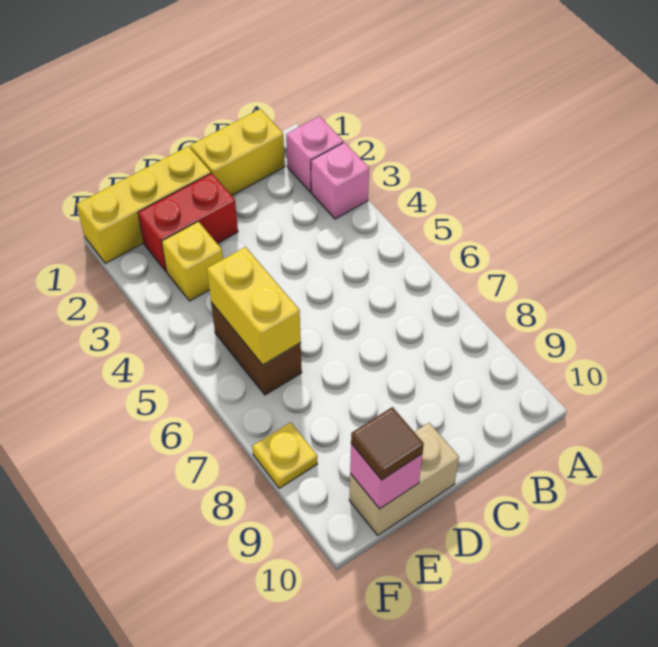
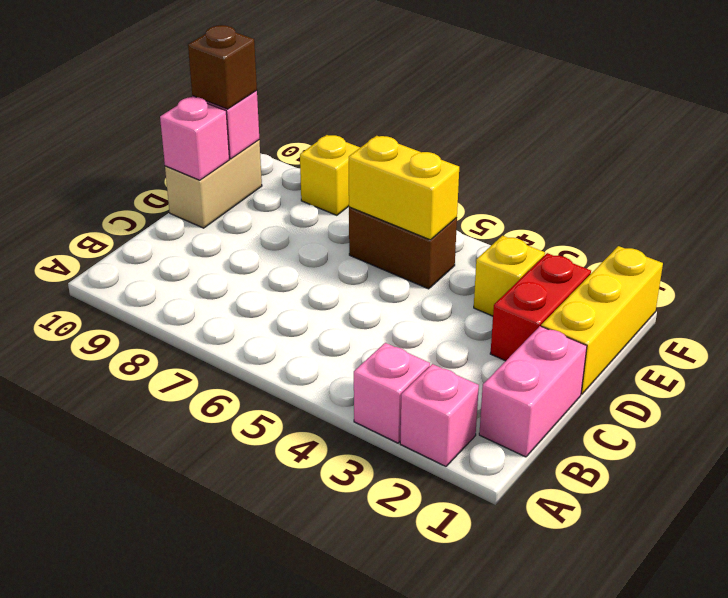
yellow 1x2 brick [190,109,285,195] -> pink 1x2 brick [479,326,587,457]
none -> pink 1x1 brick [160,97,229,180]
brown 1x1 tile [351,407,424,480] -> brown 1x1 brick [188,25,257,109]
yellow 1x1 plate [252,422,317,488] -> yellow 1x1 brick [300,135,360,215]

